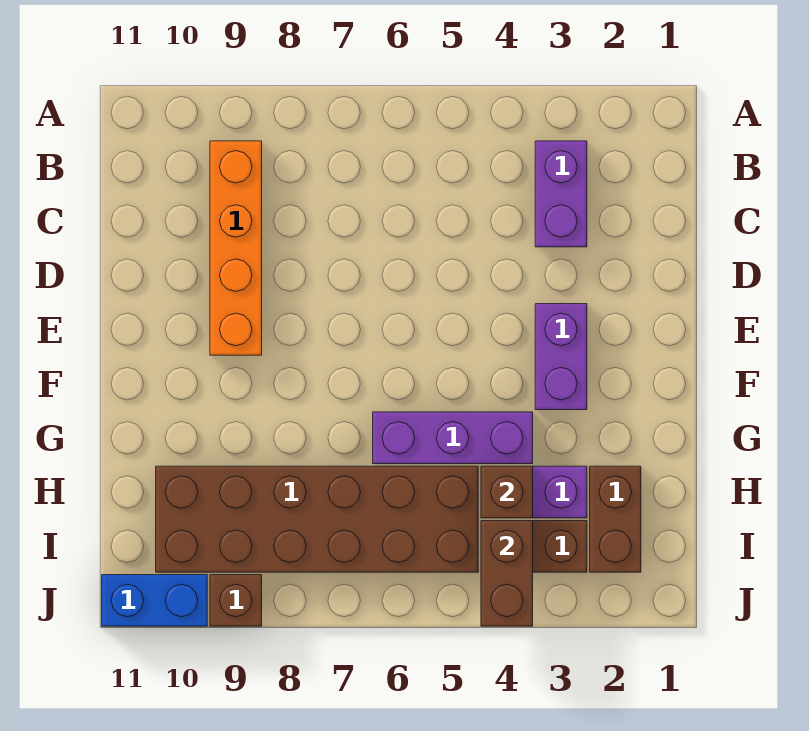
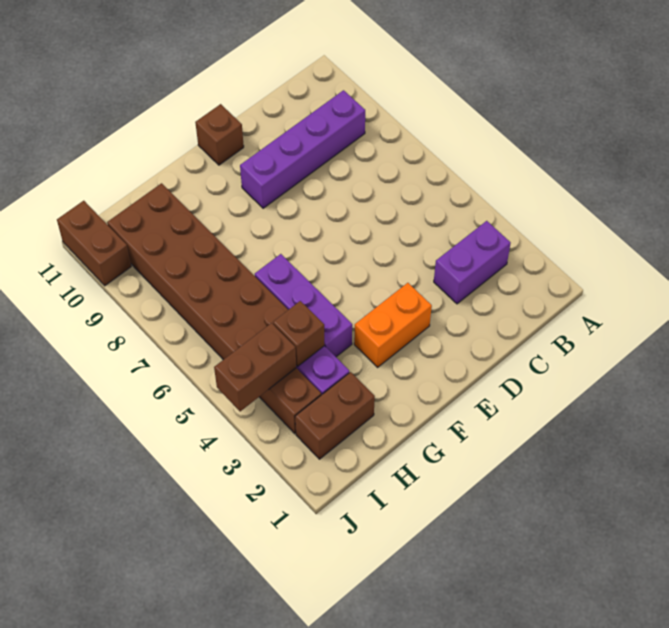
orange 1x4 brick [210,141,262,355] -> purple 1x4 brick [240,90,365,208]
purple 1x2 brick [535,304,587,410] -> orange 1x2 brick [354,283,432,367]
brown 1x1 brick [210,575,262,626] -> brown 1x1 brick moved to [195,104,244,165]
blue 1x2 brick [102,575,207,626] -> brown 1x2 brick [57,201,131,286]

